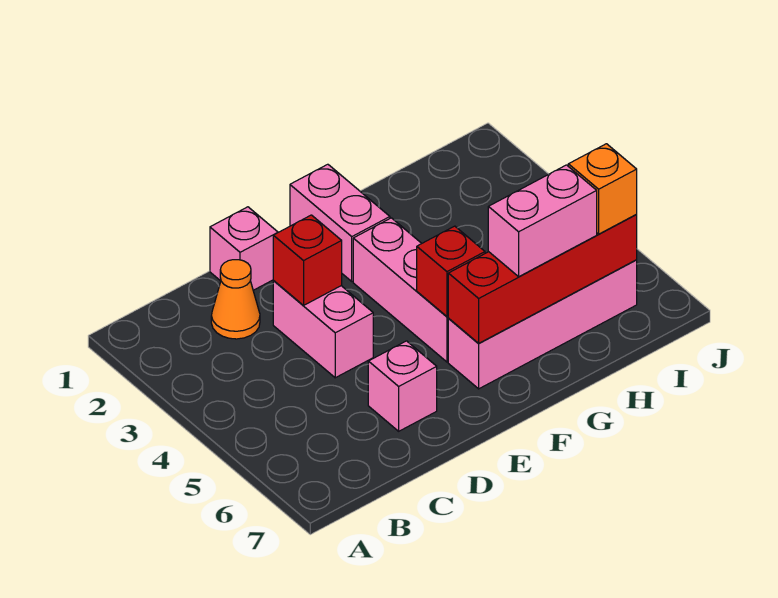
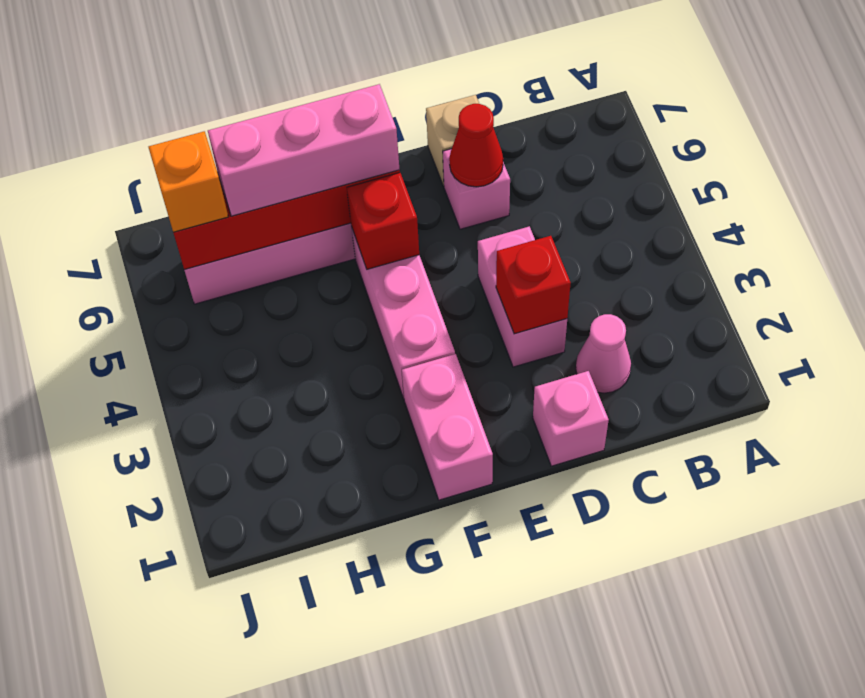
orange 1x1 cone [211,260,260,339] -> pink 1x1 cone [576,314,631,393]
none -> red 1x1 cone [449,104,503,187]
none -> tan 1x1 brick [426,95,479,186]
pink 1x2 brick [488,165,597,277] -> pink 1x3 brick [208,84,400,216]

